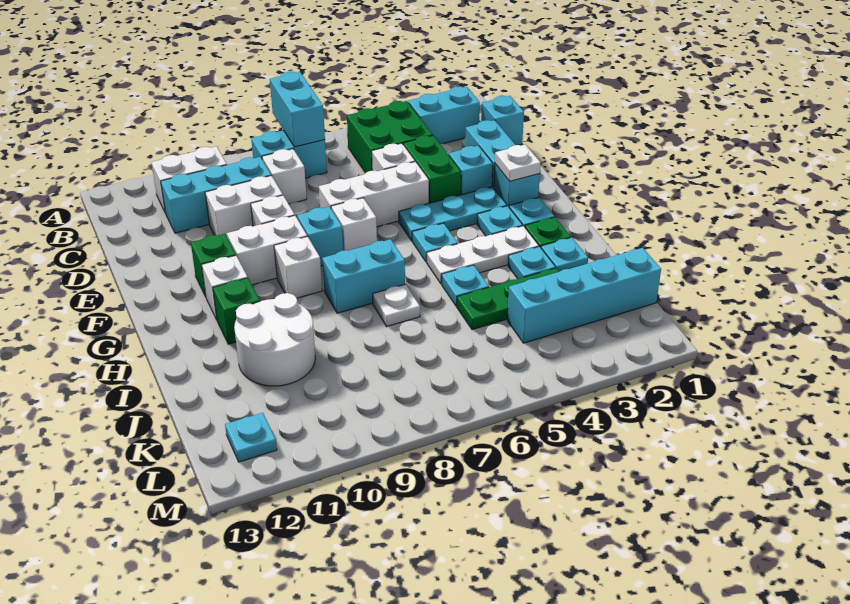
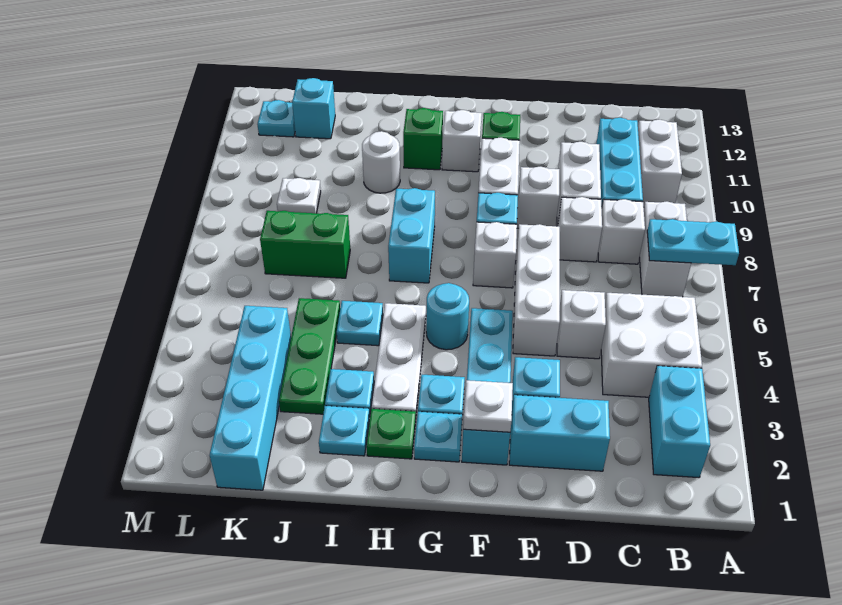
cyan 1x2 brick [270,72,325,147] -> cyan 1x2 plate [647,219,739,265]
green 2x2 brick [347,101,433,173] -> white 2x2 brick [601,293,702,397]
cyan 1x2 brick [251,130,327,178] -> white 1x2 brick [639,202,691,297]
cyan 1x1 brick [481,96,524,145] -> cyan 1x1 brick moved to [292,78,335,139]
green 1x2 brick [403,136,461,203] -> green 1x2 brick moved to [260,211,350,278]
cyan 1x1 plate [412,223,458,262] -> cyan 1x1 round brick [426,283,469,350]
white 1x1 brick [274,236,322,298] -> white 1x1 brick moved to [558,197,602,262]
white 1x1 plate [373,284,420,327] -> white 1x1 plate moved to [277,178,321,213]
white 2x2 round brick [234,293,315,386] -> white 1x1 round brick [362,131,400,193]

